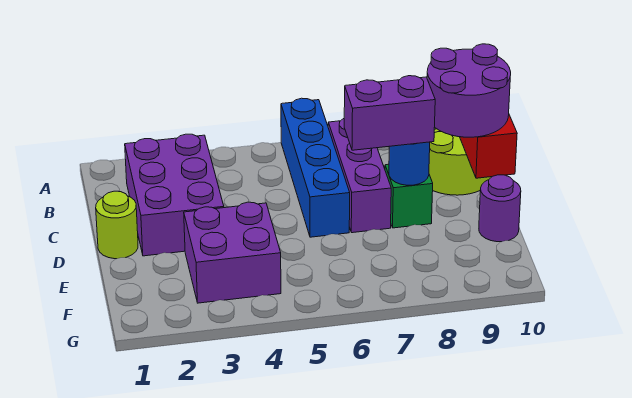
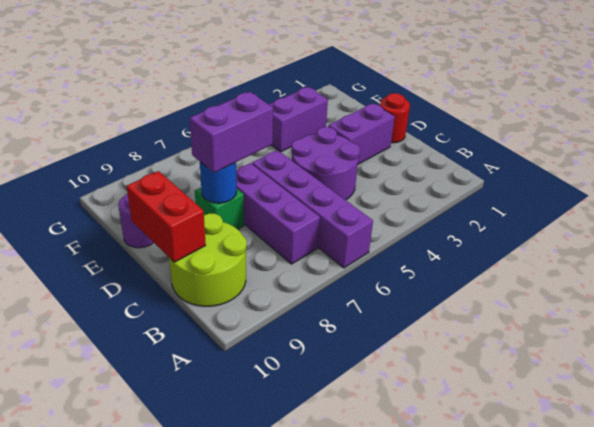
blue 1x4 brick [281,98,350,237] -> purple 1x4 brick [252,150,373,268]
purple 2x3 brick [125,134,224,256] -> purple 1x2 brick [328,103,395,164]
purple 2x2 round brick [427,44,511,137] -> purple 2x2 round brick moved to [291,127,360,200]
lime 1x1 round brick [96,191,138,259] -> red 1x1 round brick [380,93,410,143]
purple 2x2 brick [184,202,281,303] -> purple 1x2 brick [269,87,328,152]

